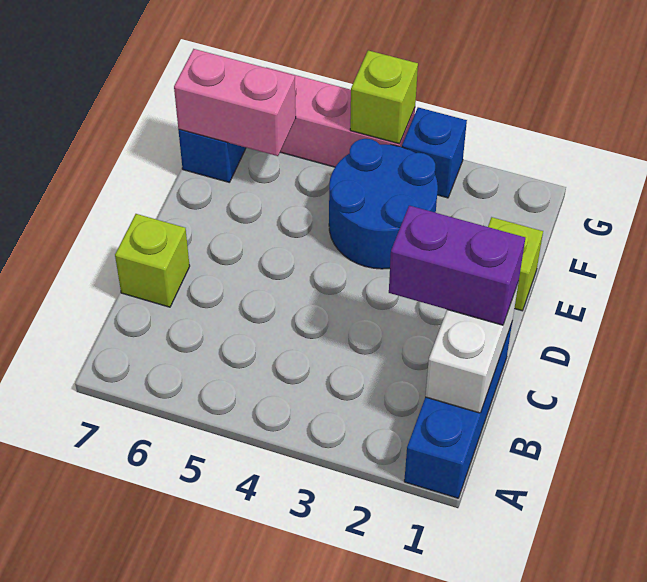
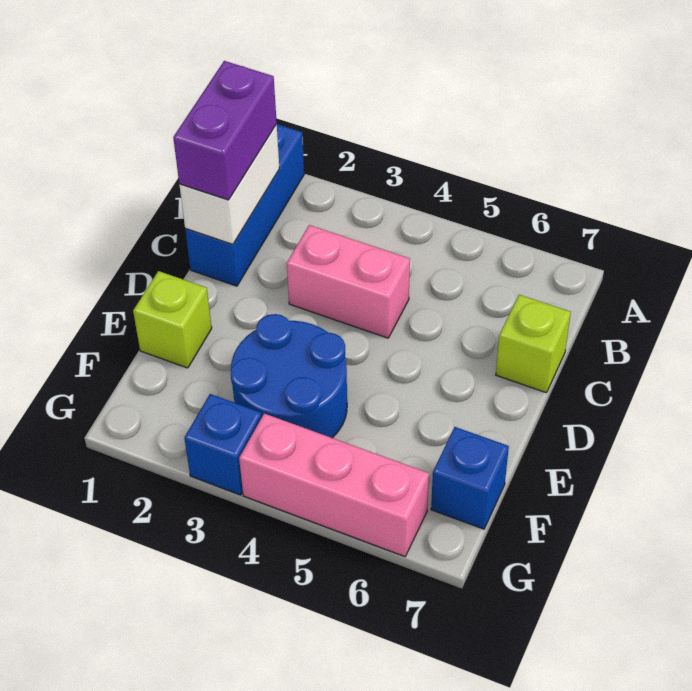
purple 1x2 brick [389,206,525,325] -> purple 1x2 brick turned to [173,61,277,200]
pink 1x2 brick [174,49,296,156] -> pink 1x2 brick moved to [287,225,410,338]
lime 1x1 brick [350,50,418,144] -> none

